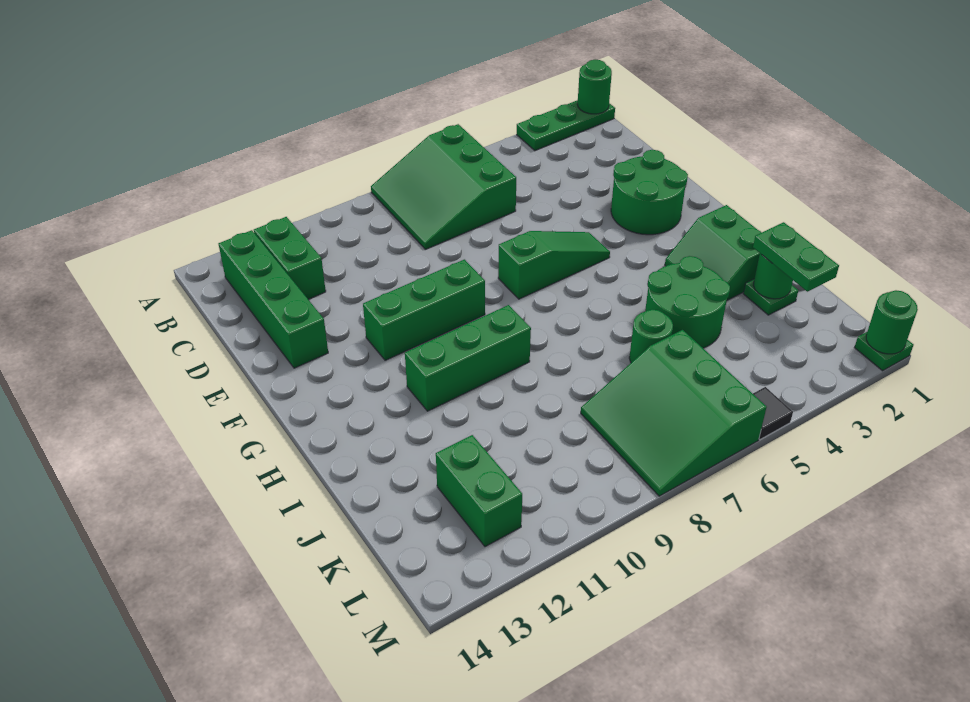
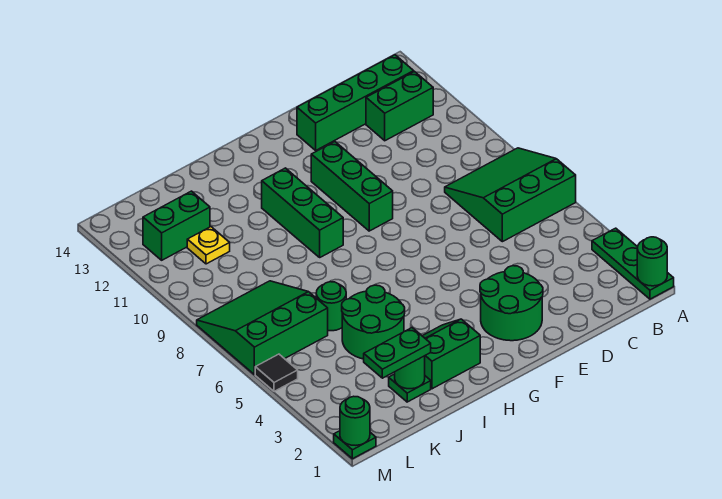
green 1x3 slope [498,231,610,299] -> none
none -> yellow 1x1 plate [187,227,230,264]

